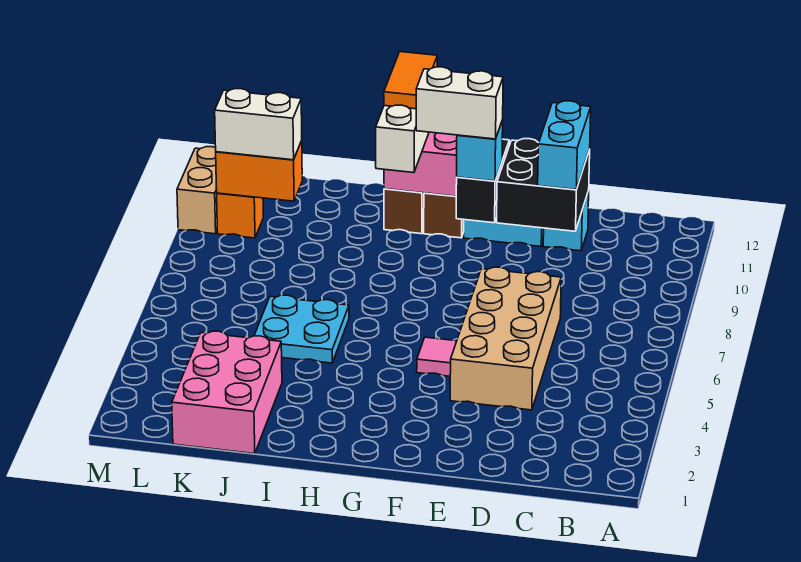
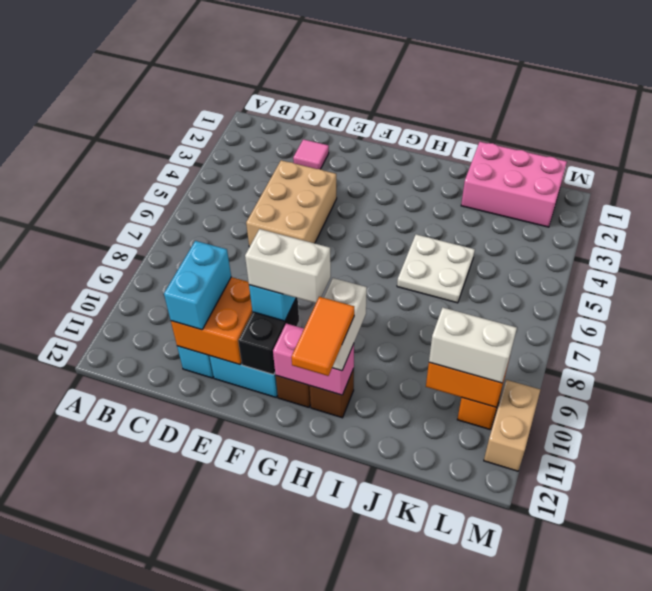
tan 2x4 brick [450,267,561,410] -> tan 2x3 brick [246,160,337,247]
black 2x2 brick [497,139,590,231] -> orange 2x2 brick [171,277,252,365]
pink 1x1 tile [417,337,457,376] -> pink 1x1 tile moved to [293,139,329,169]
cyan 2x2 plate [254,295,349,363] -> white 2x2 plate [397,234,475,303]
pink 2x3 brick [172,331,282,454] -> pink 2x3 brick turned to [461,142,567,227]

